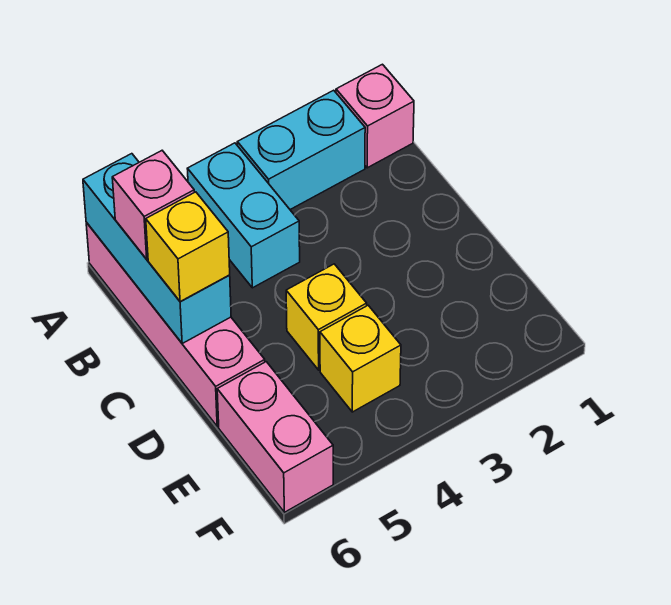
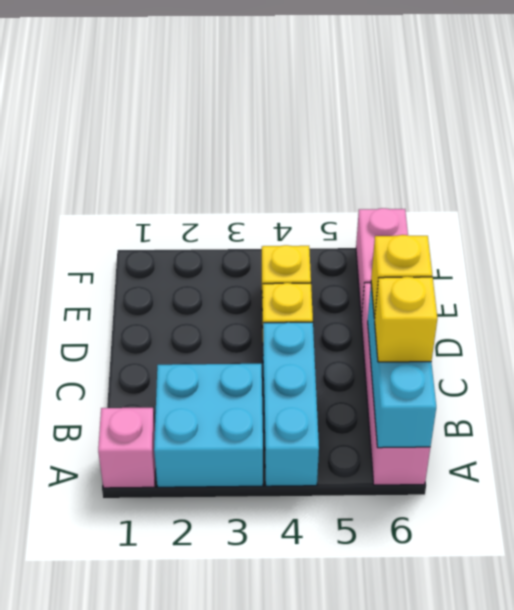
cyan 1x2 brick [237,90,365,210] -> cyan 2x2 brick [154,364,263,487]
cyan 1x2 brick [187,143,300,288] -> cyan 1x3 brick [263,322,319,486]
pink 1x1 brick [112,151,194,259] -> yellow 1x1 brick [375,277,437,362]

